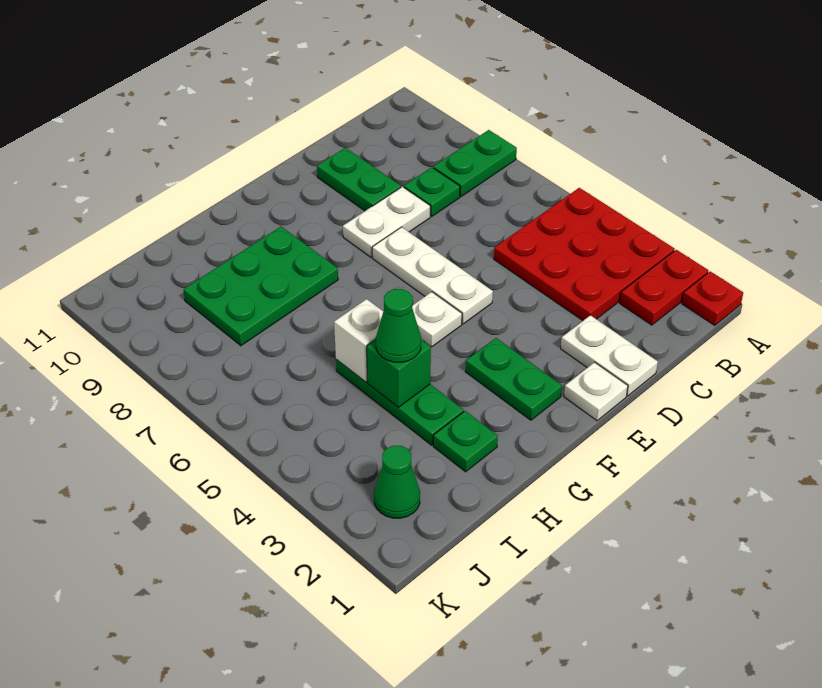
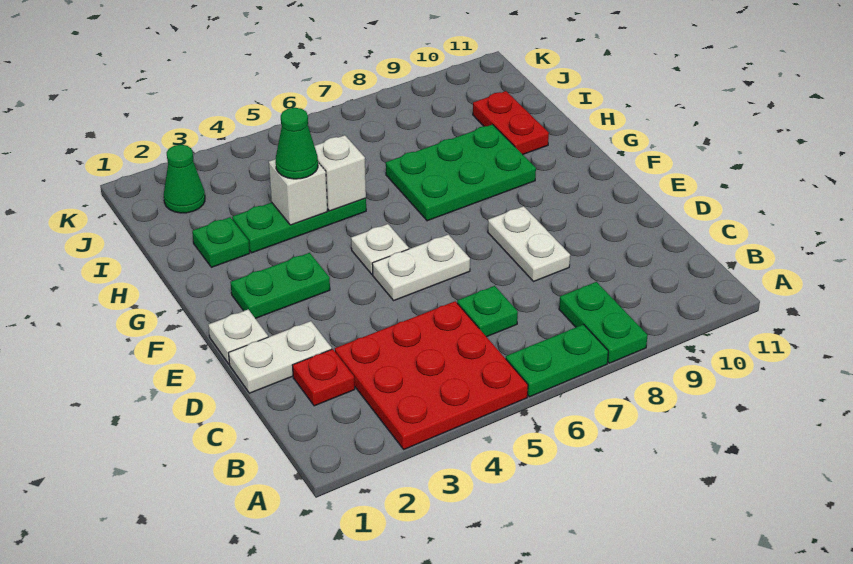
red 1x1 plate [682,271,743,326] -> red 1x1 plate moved to [292,349,355,406]
red 1x2 plate [620,250,709,325] -> red 1x2 plate moved to [473,91,549,154]
green 1x1 plate [404,167,460,216] -> green 1x1 plate moved to [457,286,518,337]
green 1x2 plate [317,148,401,211] -> green 1x2 plate moved to [506,324,608,397]
white 1x3 plate [372,227,493,324] -> white 1x2 plate [372,234,470,300]
green 2x3 plate [183,227,338,346] -> green 2x3 plate turned to [386,125,536,221]
green 1x1 brick [367,340,431,407] -> white 1x1 brick [269,159,328,225]

